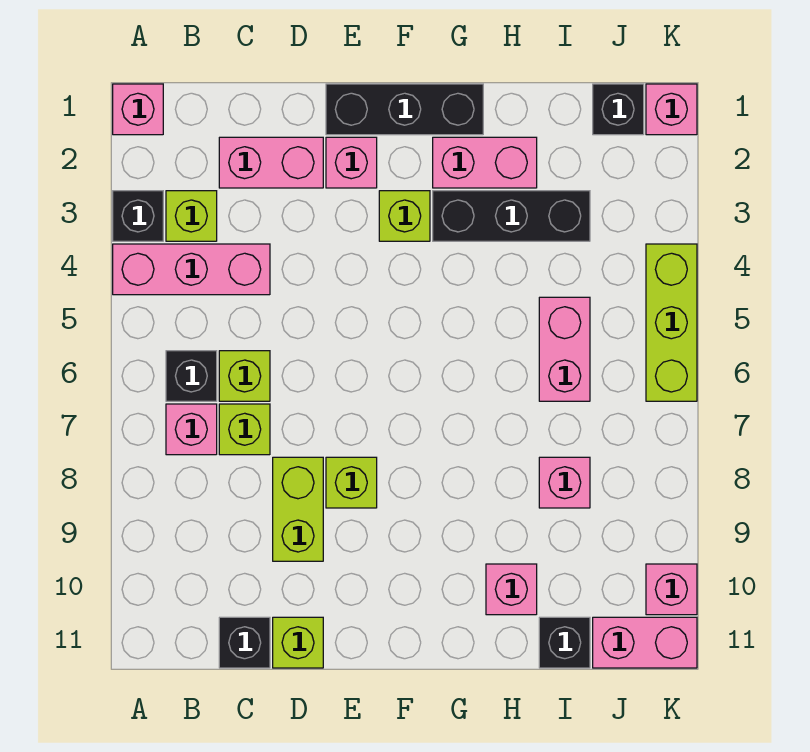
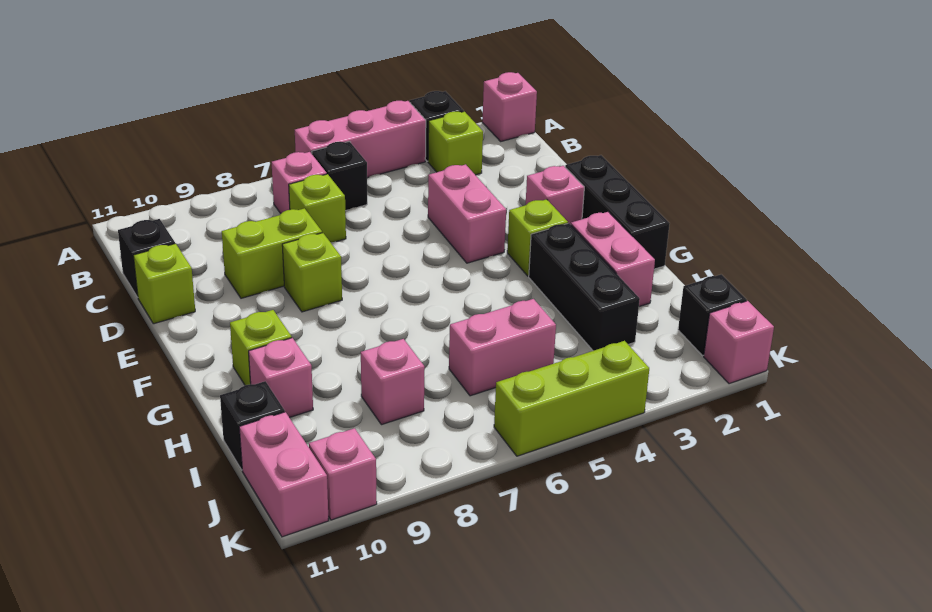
pink 1x3 brick [113,244,270,295] -> pink 1x3 brick turned to [295,101,426,178]
pink 1x2 brick [219,137,323,188] -> pink 1x2 brick moved to [428,164,506,263]
lime 1x1 brick [219,351,270,401] -> lime 1x1 brick moved to [230,310,292,385]

